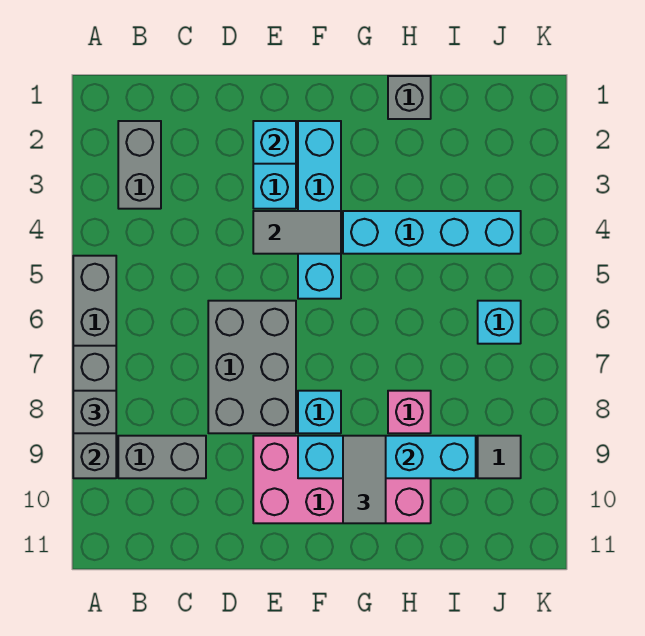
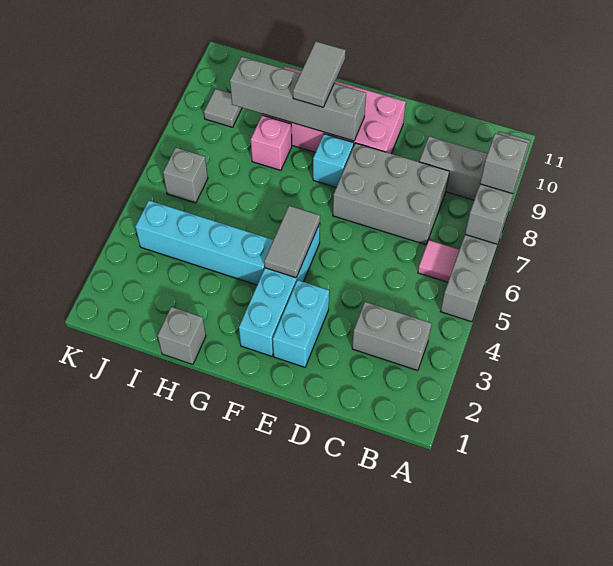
grey 1x2 brick [118,121,161,209] -> grey 1x2 brick turned to [352,302,432,371]
none -> pink 1x1 tile [418,240,459,282]
grey 2x3 brick [208,301,296,433] -> grey 2x3 brick turned to [333,143,449,245]
cyan 1x1 brick [253,121,296,164] -> none
grey 1x2 tile [253,211,341,254] -> grey 1x2 tile turned to [264,206,320,278]
cyan 1x4 brick [298,436,476,478] -> grey 1x4 brick [230,57,366,141]
cyan 1x1 brick [478,301,521,344] -> grey 1x1 brick [163,148,208,203]

